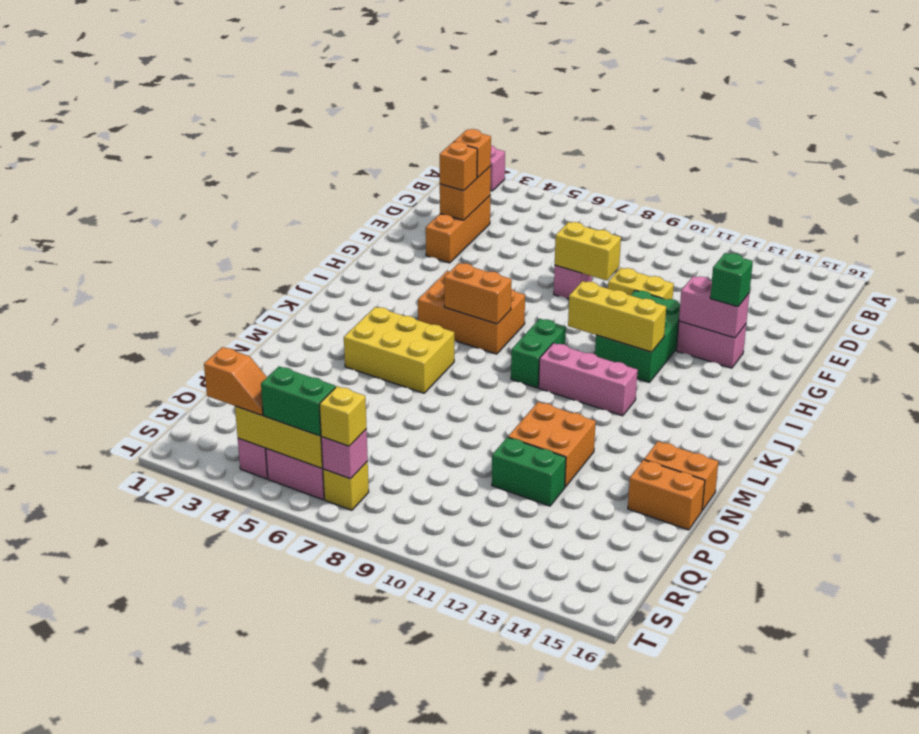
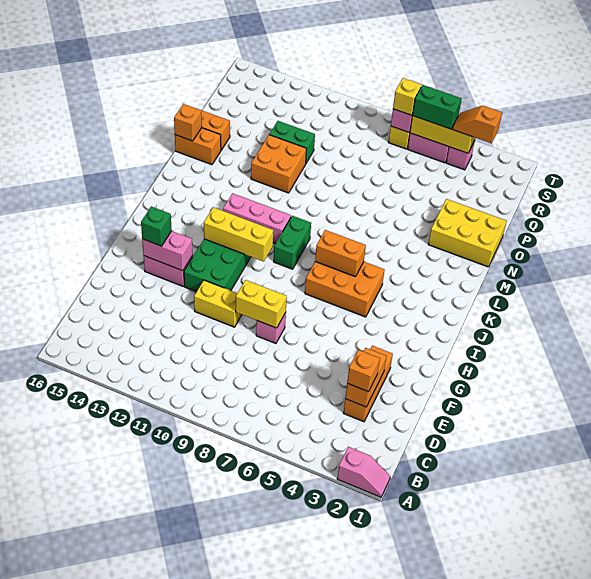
orange 1x1 brick [440,142,477,191] -> orange 1x1 brick moved to [174,104,202,141]
yellow 2x3 brick [344,307,454,393] -> yellow 2x3 brick moved to [428,199,506,267]

